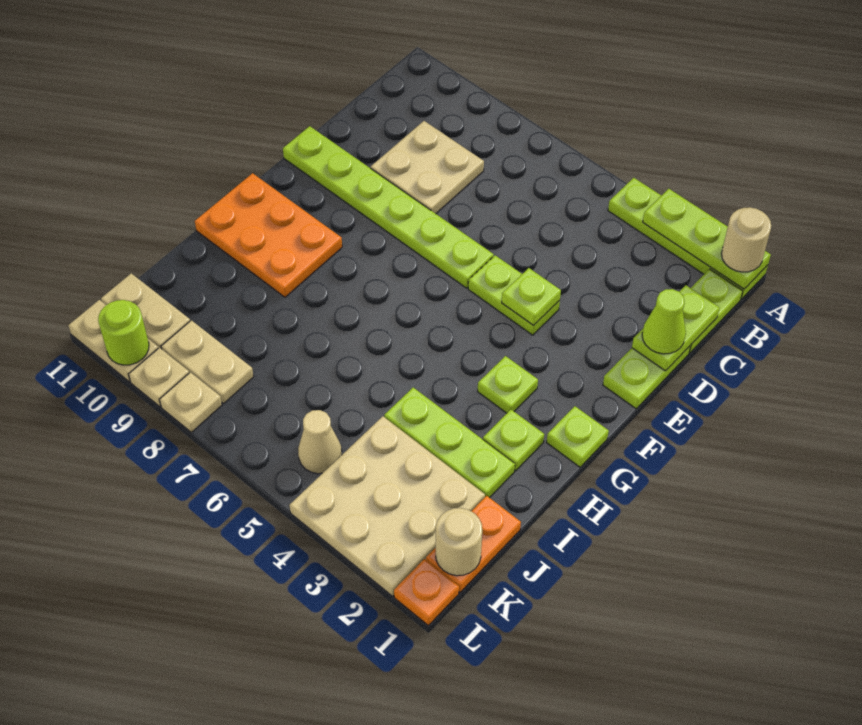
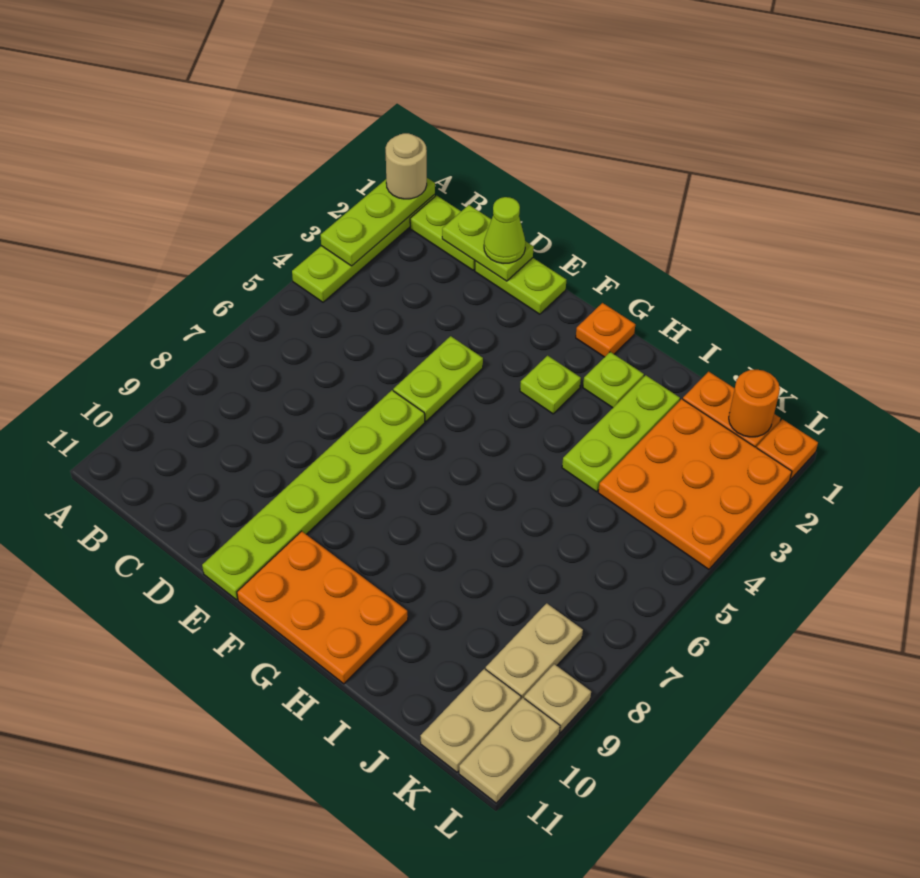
tan 2x2 plate [371,121,484,214] -> none
lime 1x1 plate [502,268,561,326] -> none
lime 1x1 plate [547,406,609,467] -> orange 1x1 plate [576,303,635,357]
orange 2x3 plate [195,173,342,297] -> orange 2x3 plate turned to [237,531,408,684]
tan 3x3 plate [289,416,485,596] -> orange 3x3 plate [598,399,792,569]
tan 1x1 round brick [436,508,482,576] -> orange 1x1 round brick [729,370,780,437]
tan 1x1 cone [298,410,342,474] -> none
tan 1x1 plate [160,372,222,432] -> none
lime 1x1 round brick [98,300,149,365] -> none

